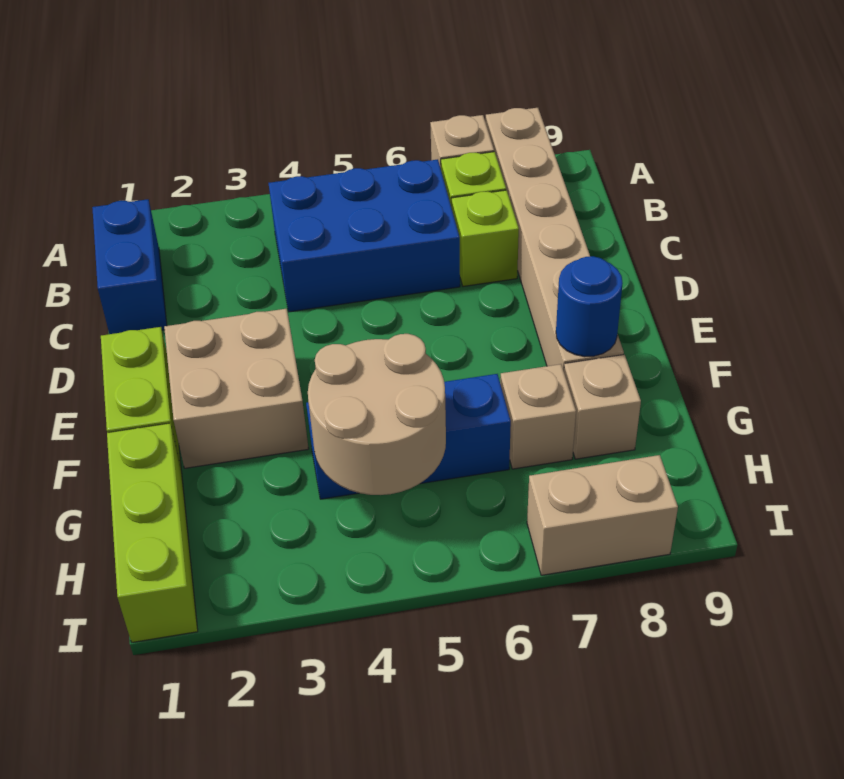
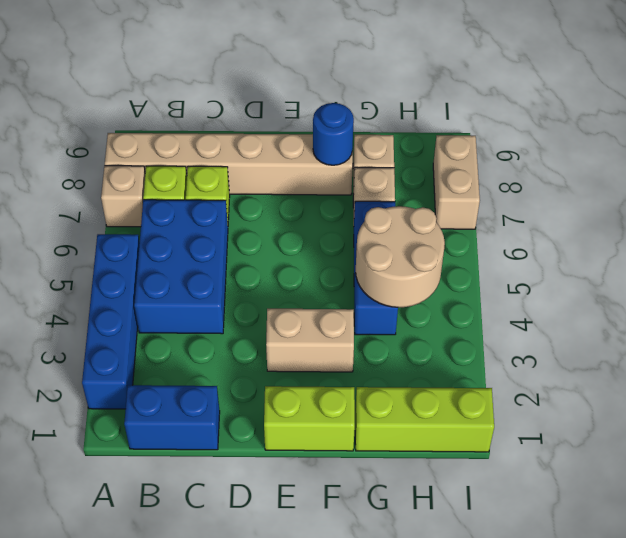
none -> blue 1x4 brick [82,234,140,409]
tan 2x2 brick [164,309,309,468] -> tan 1x2 brick [266,309,354,372]

